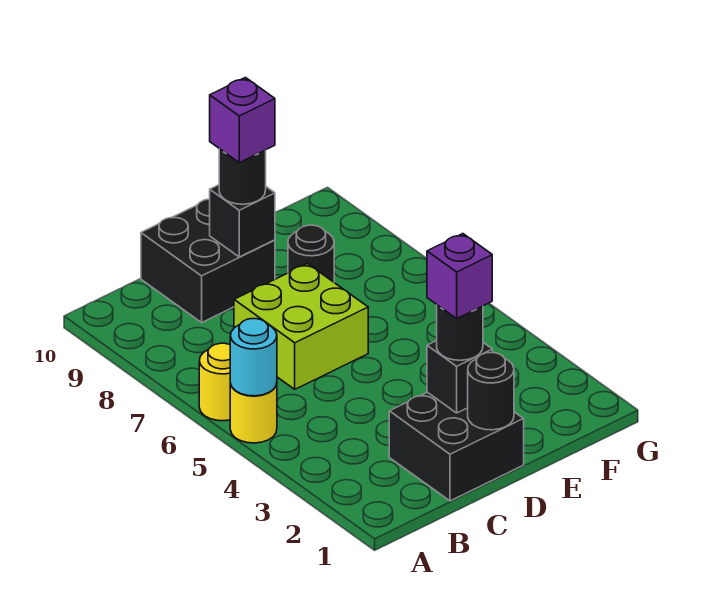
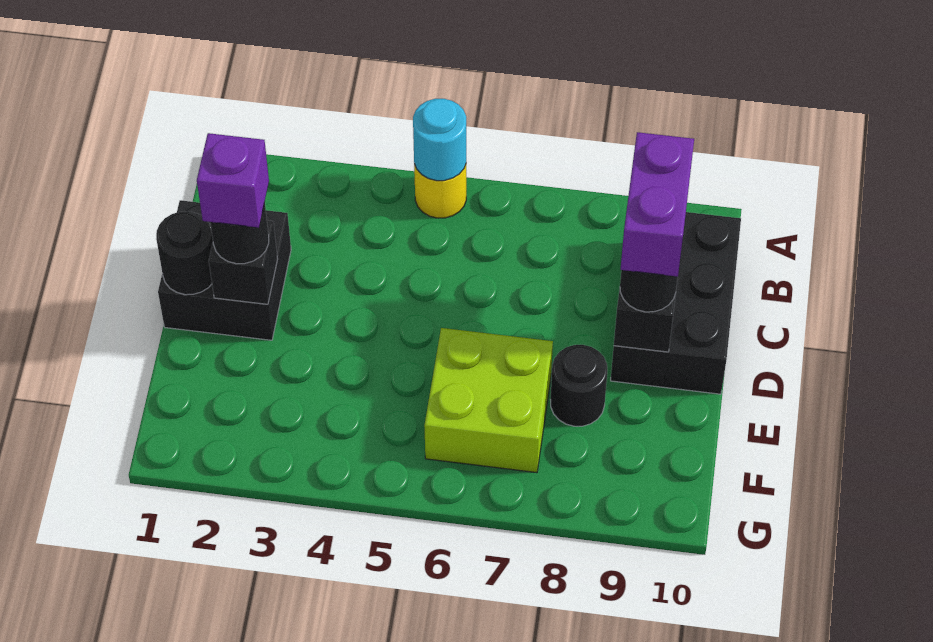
yellow 1x1 round brick [199,343,231,421] -> none
lime 2x2 brick [234,264,368,389] -> lime 2x2 brick moved to [424,328,553,473]
black 2x2 brick [141,199,275,322] -> black 2x3 brick [611,212,741,394]
purple 1x1 brick [210,78,275,163] -> purple 1x2 brick [620,132,694,277]

